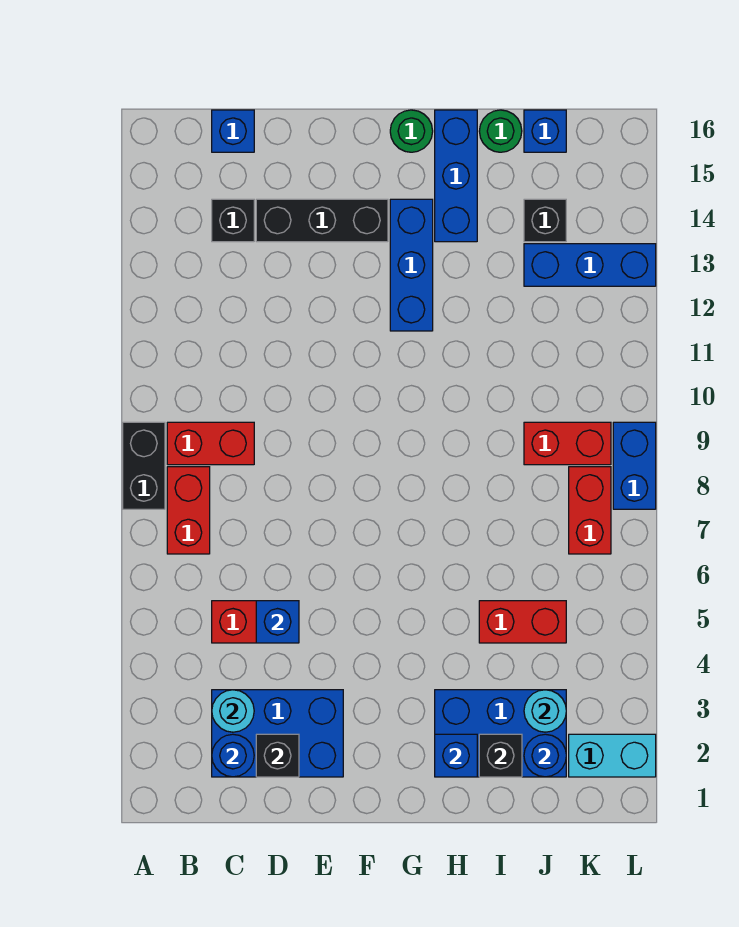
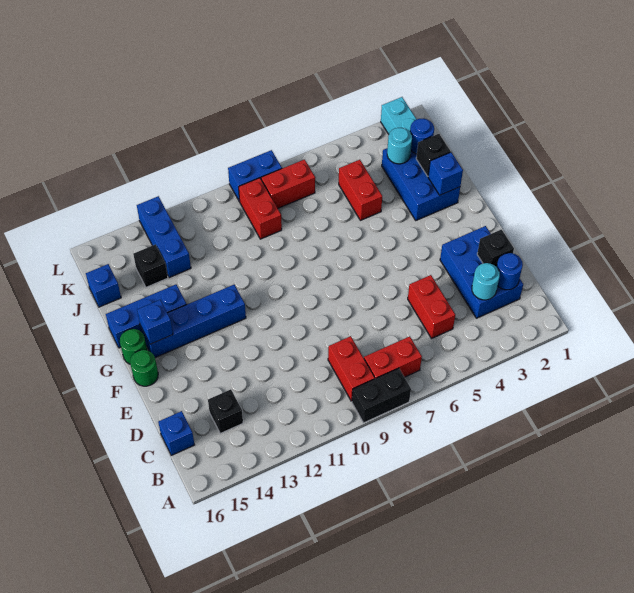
blue 1x1 brick [256,601,299,643] -> blue 1x1 brick moved to [137,300,173,344]
black 1x3 brick [256,199,388,242] -> none
blue 1x3 brick [390,199,433,331] -> blue 1x4 brick [141,285,246,358]
green 1x1 round brick [479,110,522,152] -> green 1x1 round brick moved to [130,350,158,386]

